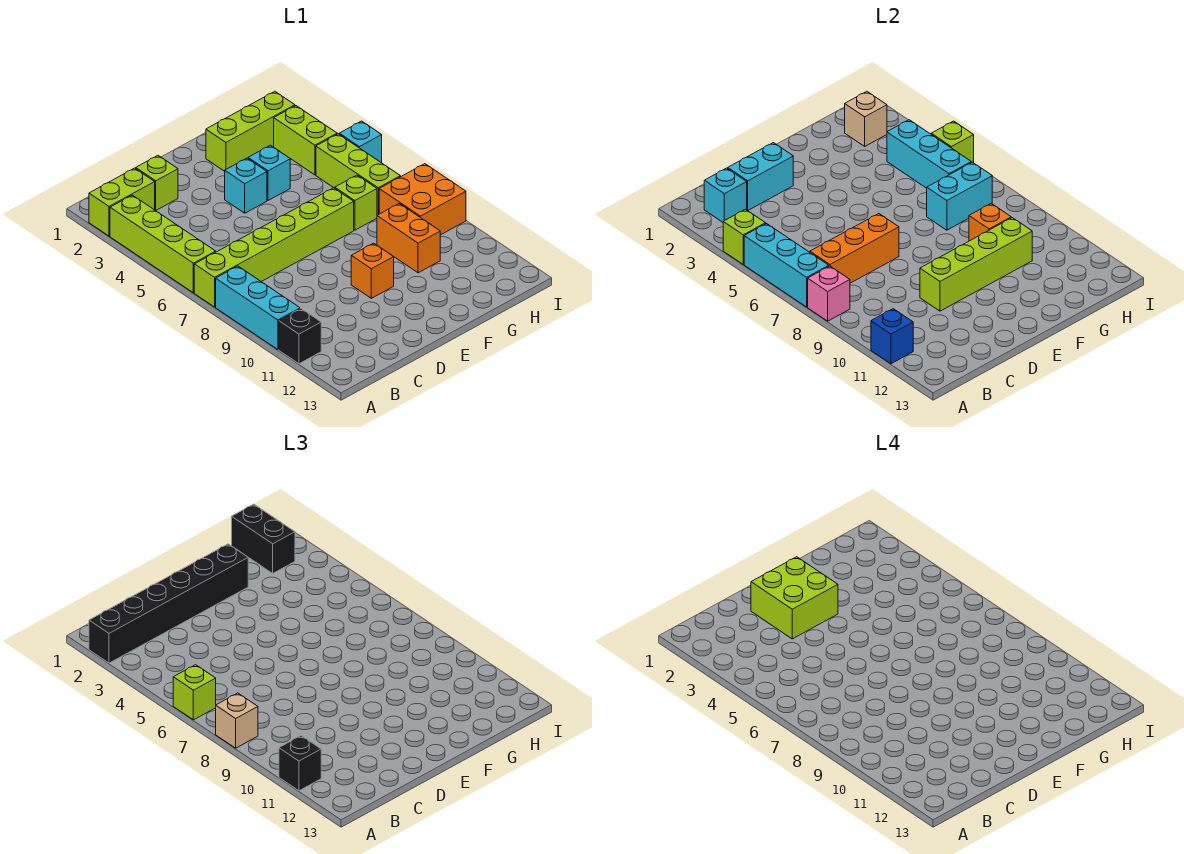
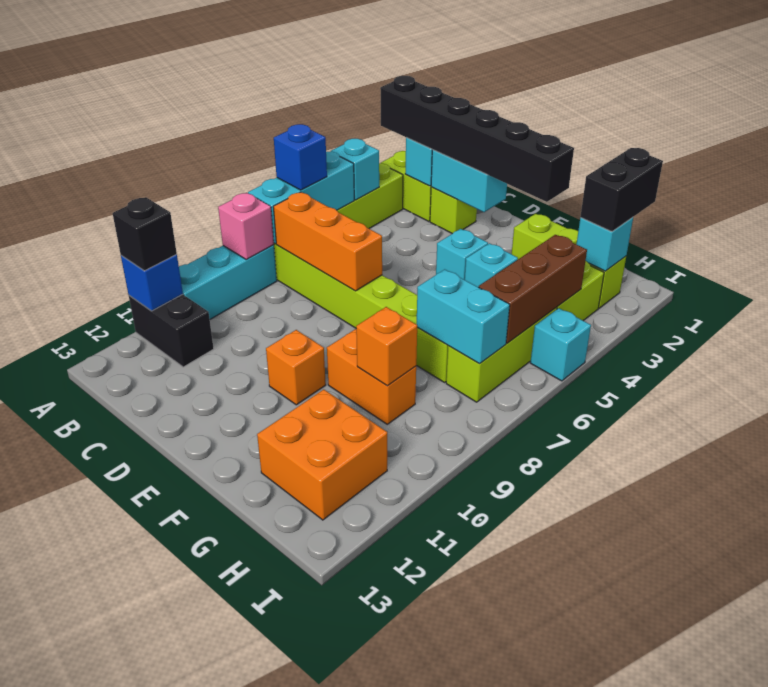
lime 1x1 brick [723,209,766,264] -> cyan 1x1 brick [331,139,379,200]
lime 1x1 brick [173,665,216,720] -> blue 1x1 brick [274,124,327,190]
tan 1x1 brick [216,693,258,748] -> none
black 1x1 brick [279,309,321,364] -> black 1x2 brick [129,294,214,367]
lime 2x2 brick [751,557,838,639] -> none
lime 1x4 brick [920,218,1032,311] -> none
orange 1x2 brick [377,204,440,273] -> orange 1x2 brick turned to [327,329,416,424]
tan 1x1 brick [845,91,887,146] -> cyan 1x1 brick [577,217,633,271]
cyan 1x3 brick [887,120,971,188] -> brown 1x3 brick [479,235,587,343]
orange 2x2 brick [379,164,466,235] -> orange 2x2 brick moved to [257,390,387,520]
lime 1x1 brick [931,121,974,163] -> none

